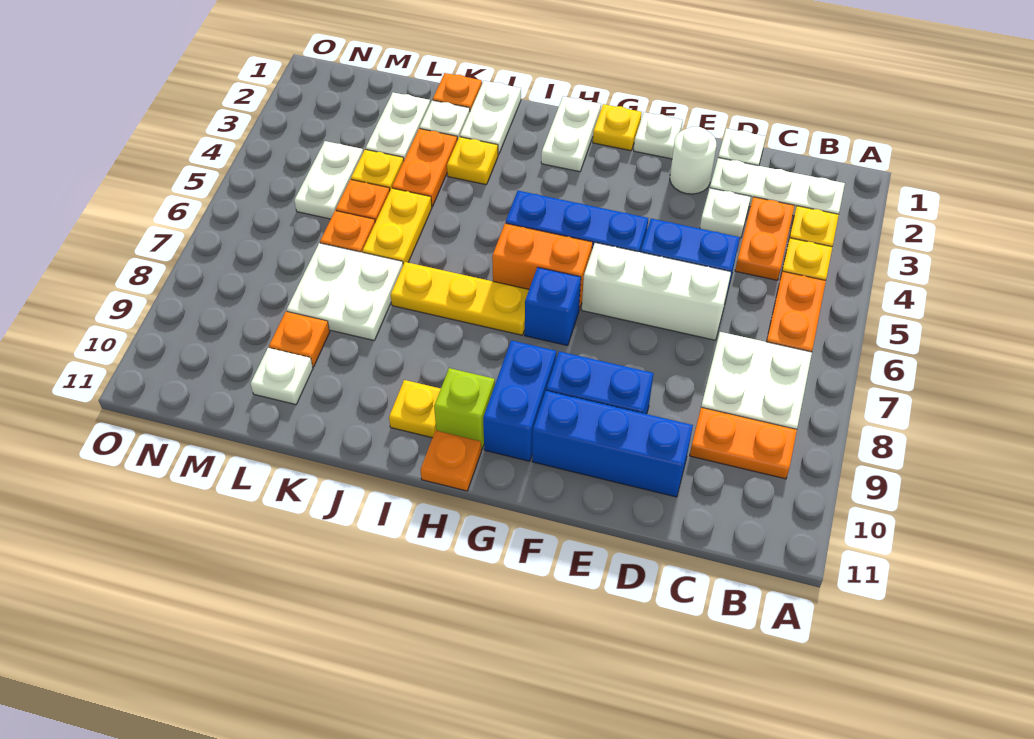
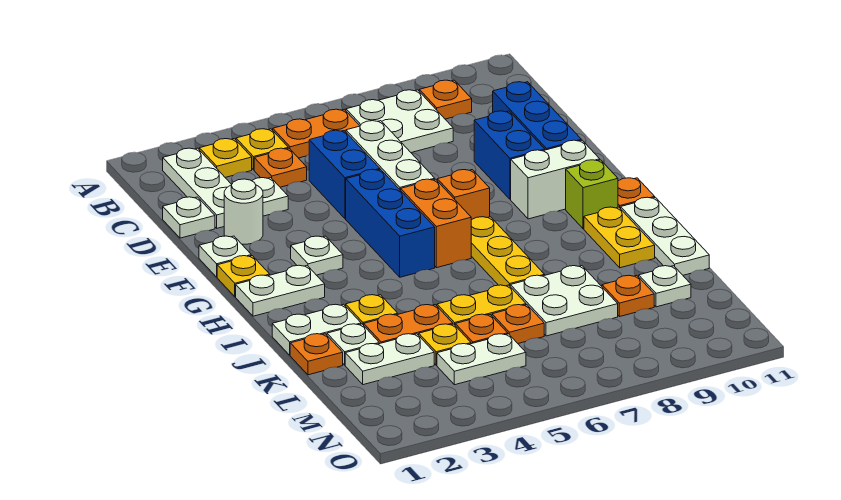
orange 1x2 plate [690,408,797,479] -> orange 1x1 plate [419,80,472,119]
orange 1x2 plate [735,197,794,280] -> orange 1x1 plate [254,148,307,187]
none -> white 1x1 plate [291,236,343,275]
blue 1x1 brick [525,267,581,346] -> orange 1x1 brick [437,170,490,220]
blue 1x2 brick [483,340,556,461] -> white 1x2 brick [511,140,600,219]
yellow 1x1 plate [389,380,441,438] -> yellow 1x2 plate [584,207,655,268]
none -> white 1x3 plate [621,197,709,275]

